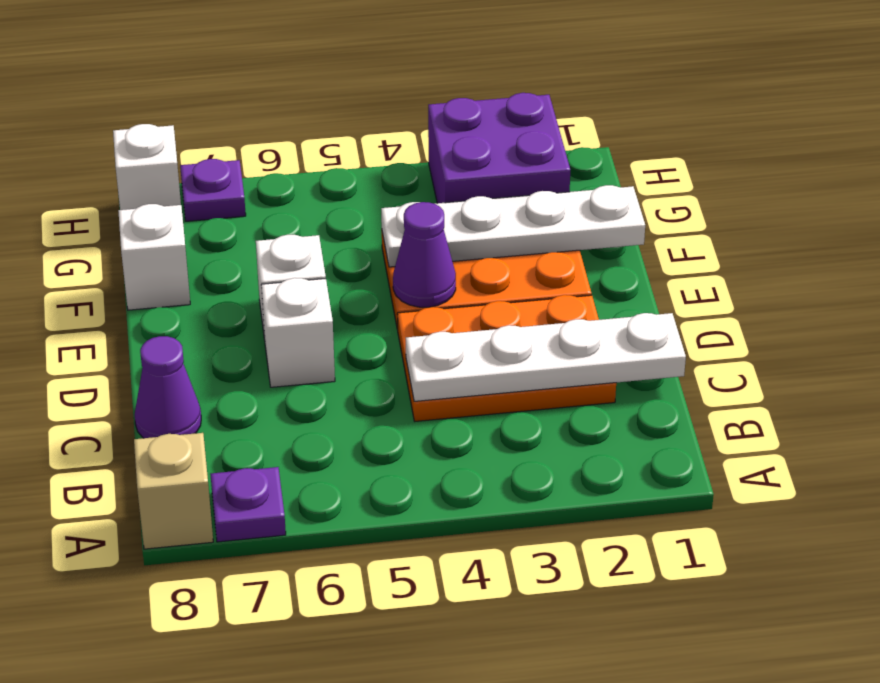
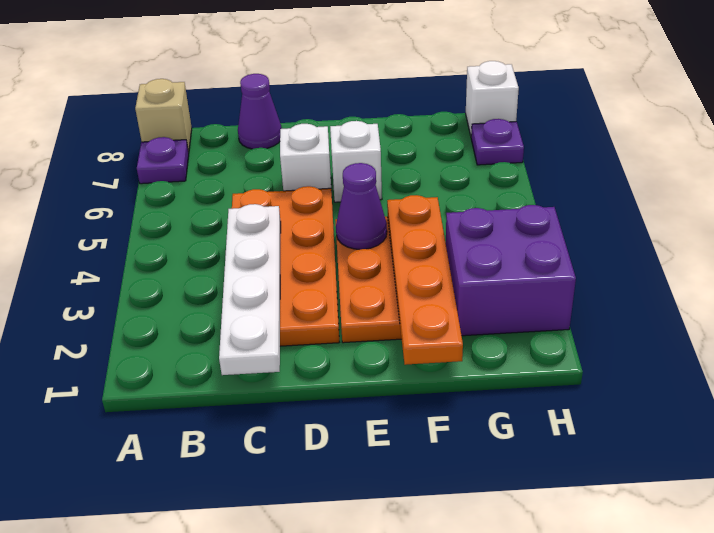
orange 2x3 plate [397,295,616,421] -> orange 2x4 plate [232,186,339,346]
white 1x4 plate [381,185,645,267] -> orange 1x4 plate [387,195,463,365]
white 1x1 brick [118,204,190,310] -> none

